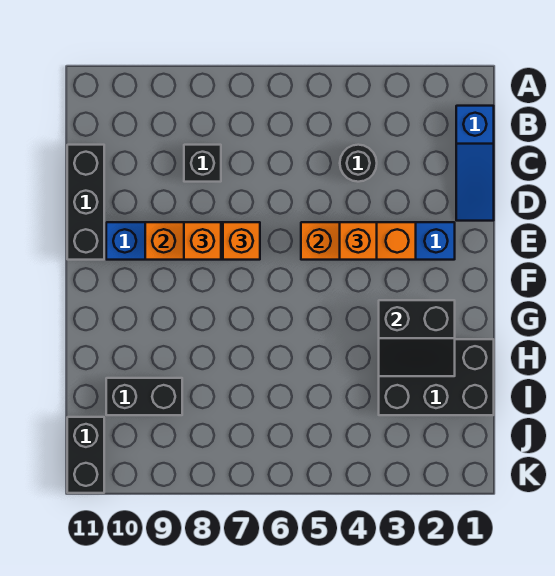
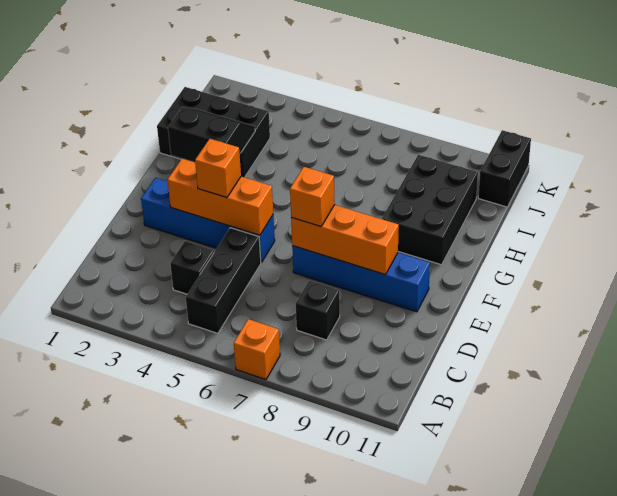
blue 1x3 slope [456,106,494,221] -> none
black 1x1 round brick [340,145,377,182] -> black 1x1 brick [170,241,214,294]
black 1x3 brick [67,145,104,260] -> black 1x3 brick moved to [186,228,261,333]
orange 1x1 brick [184,222,221,260] -> orange 1x1 brick moved to [234,319,280,380]
black 1x2 brick [106,378,182,415] -> black 2x3 brick [382,155,478,265]

